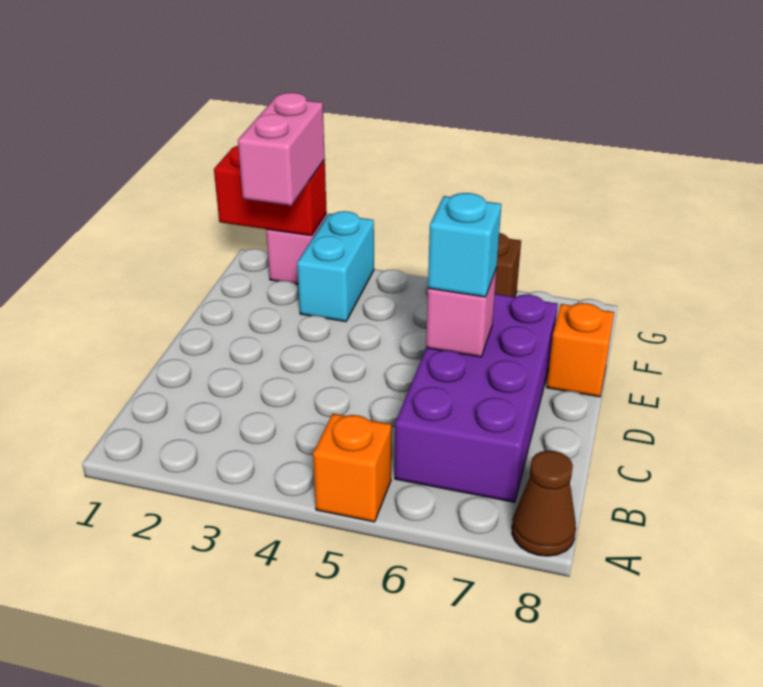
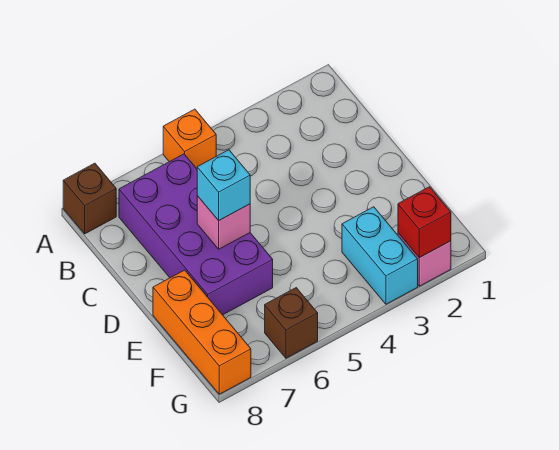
brown 1x1 cone [512,451,576,556] -> brown 1x1 brick [63,163,116,234]
orange 1x1 brick [547,303,614,397] -> orange 1x3 brick [153,270,251,394]
pink 1x2 brick [238,93,325,206] -> none
red 1x2 brick [214,146,327,236] -> red 1x1 brick [398,187,451,258]

